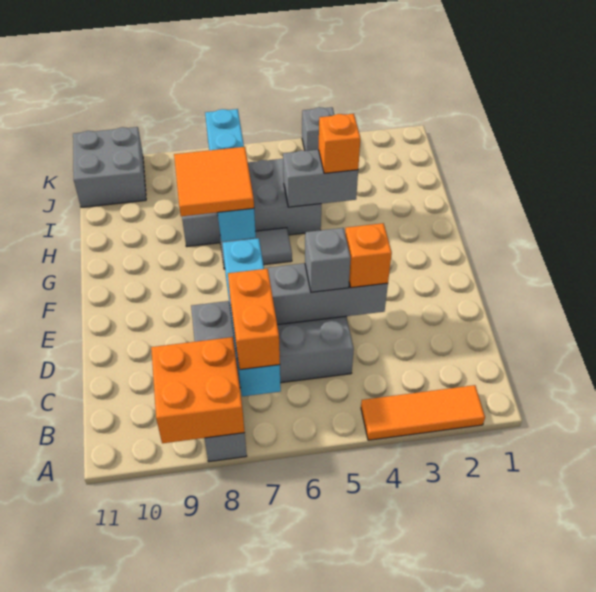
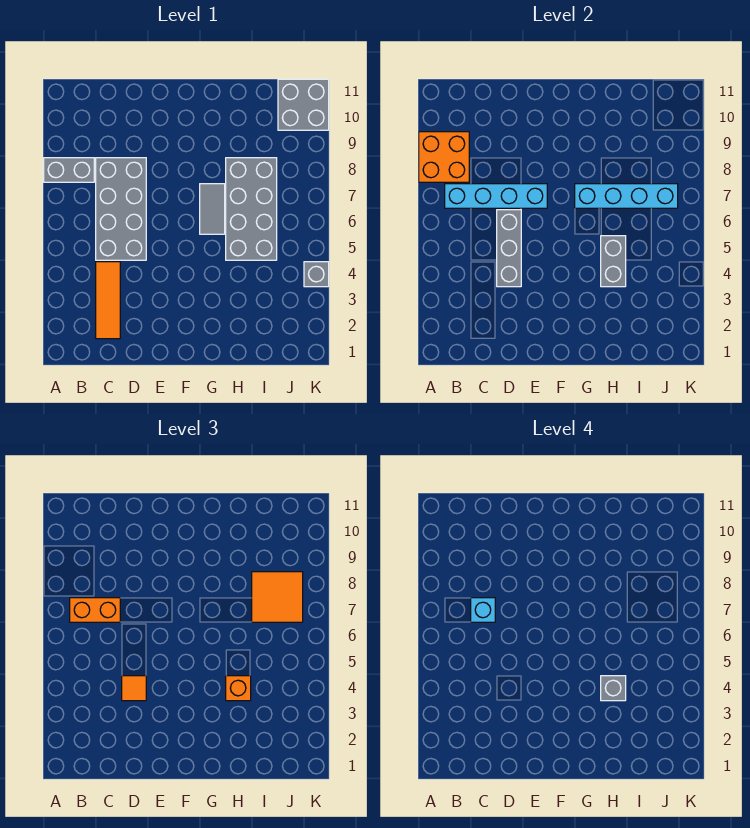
orange 1x3 tile [361,385,485,440] -> orange 1x3 tile moved to [96,262,120,339]
none -> cyan 1x1 brick [471,598,495,622]
orange 1x1 brick [345,223,392,288] -> orange 1x1 tile [122,676,146,701]
grey 1x1 brick [305,228,351,292] -> grey 1x1 brick moved to [601,676,626,701]
orange 2x2 tile [174,147,254,216] -> orange 2x2 tile moved to [252,572,303,622]

